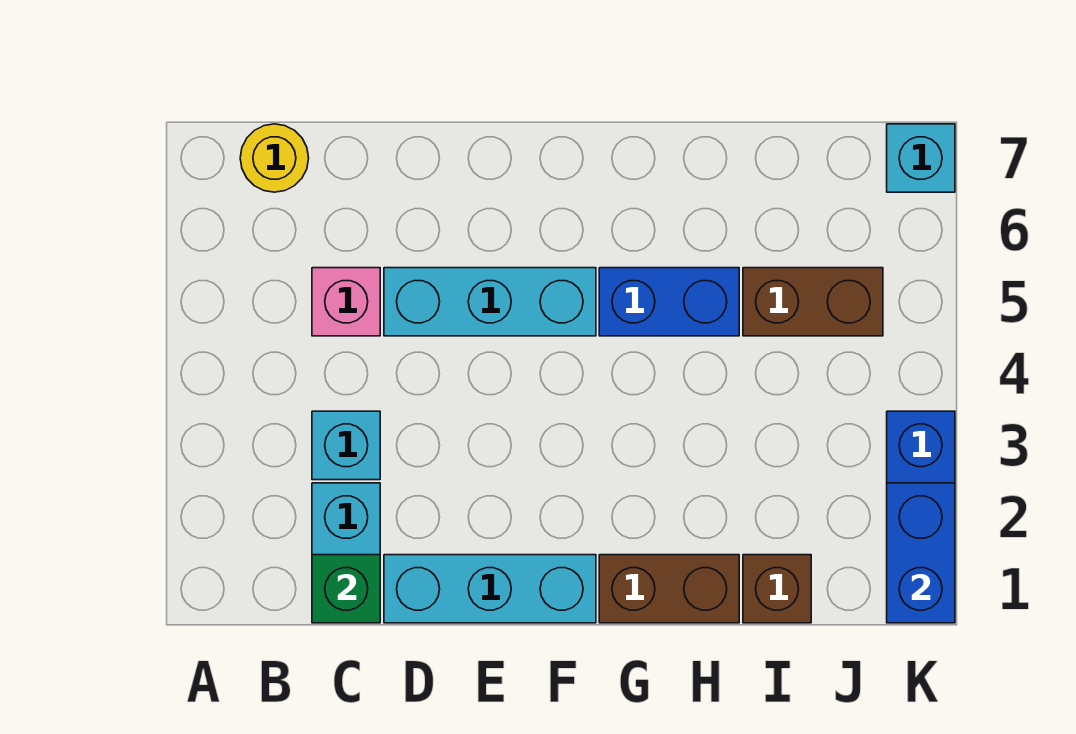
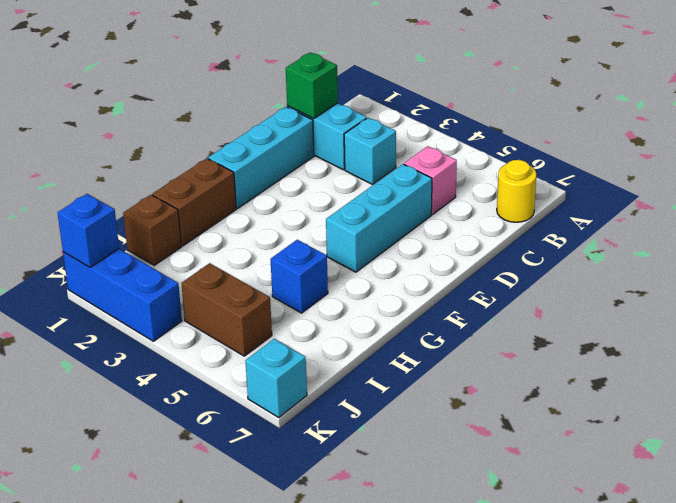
blue 1x2 brick [599,268,739,336] -> blue 1x1 brick [271,240,328,313]
brown 1x2 brick [743,268,883,336] -> brown 1x2 brick turned to [181,263,272,356]
blue 1x2 brick [887,483,955,623] -> blue 1x1 brick [58,194,119,267]

